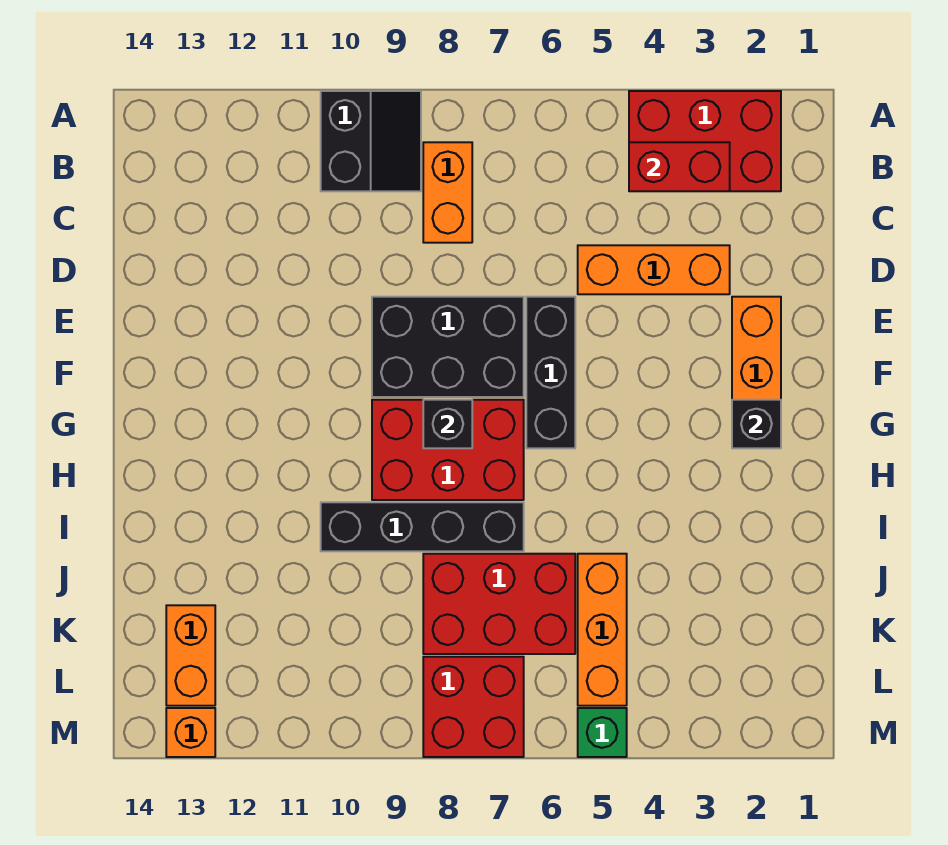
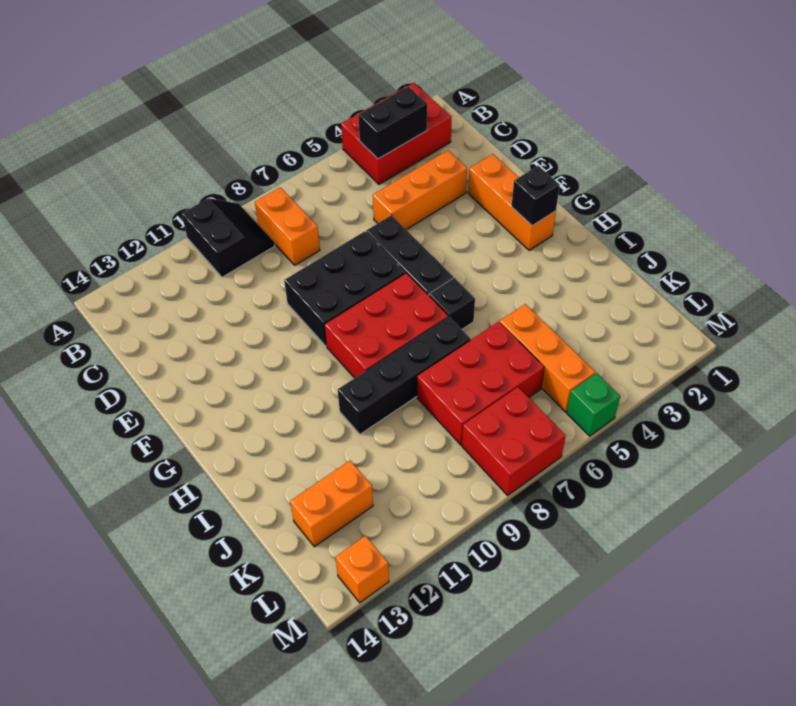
red 1x2 brick [629,142,730,191] -> black 1x2 brick [358,86,427,159]
black 1x1 brick [423,400,472,448] -> black 1x1 brick moved to [429,278,475,329]
orange 1x2 brick [166,605,215,706] -> orange 1x2 brick turned to [290,461,373,547]

